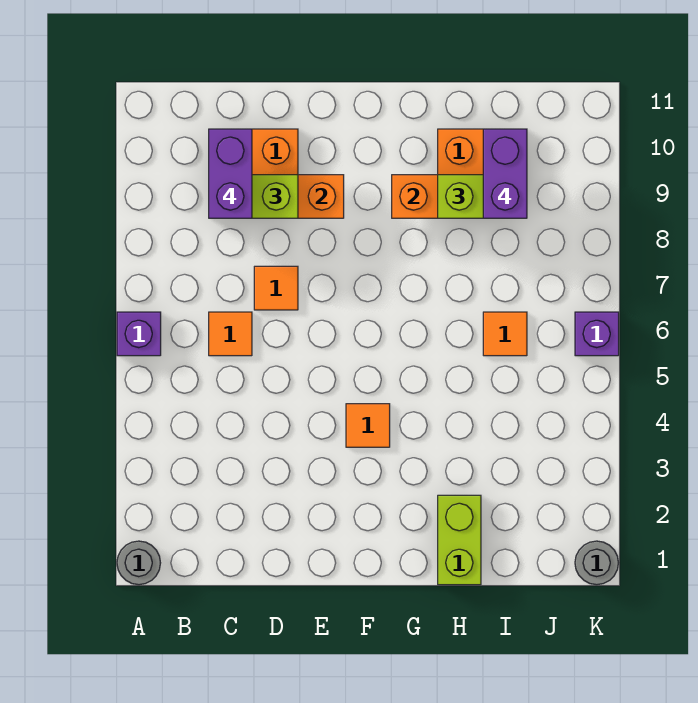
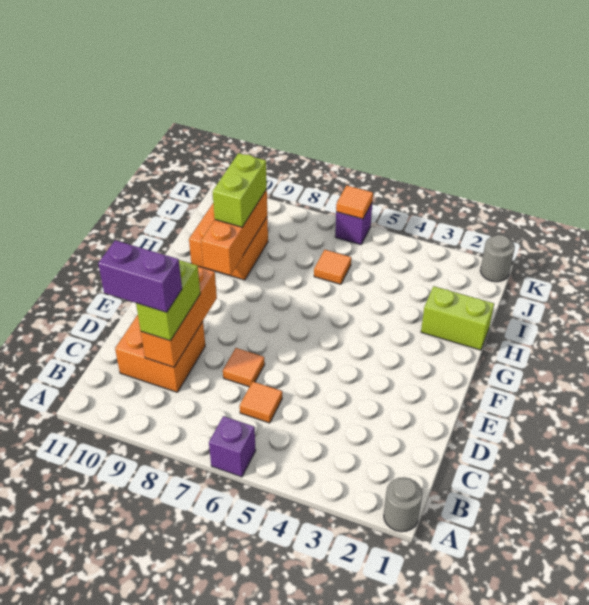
orange 1x1 tile [346,404,390,447] -> orange 1x1 tile moved to [336,185,373,219]
purple 1x2 brick [483,129,527,218] -> none

